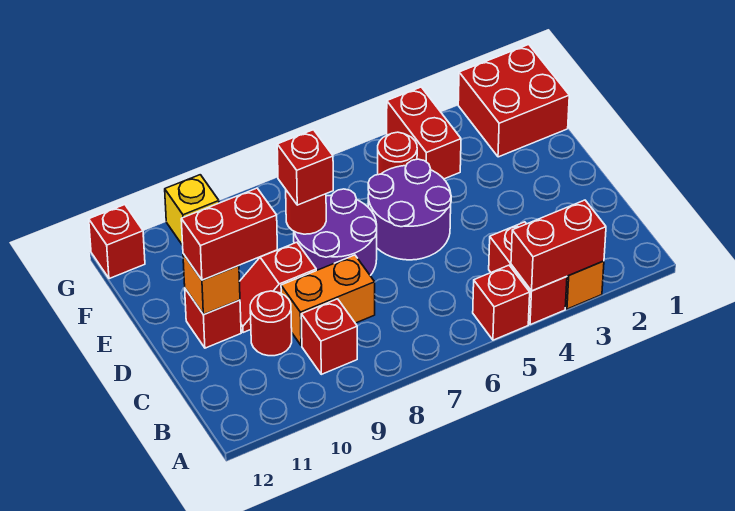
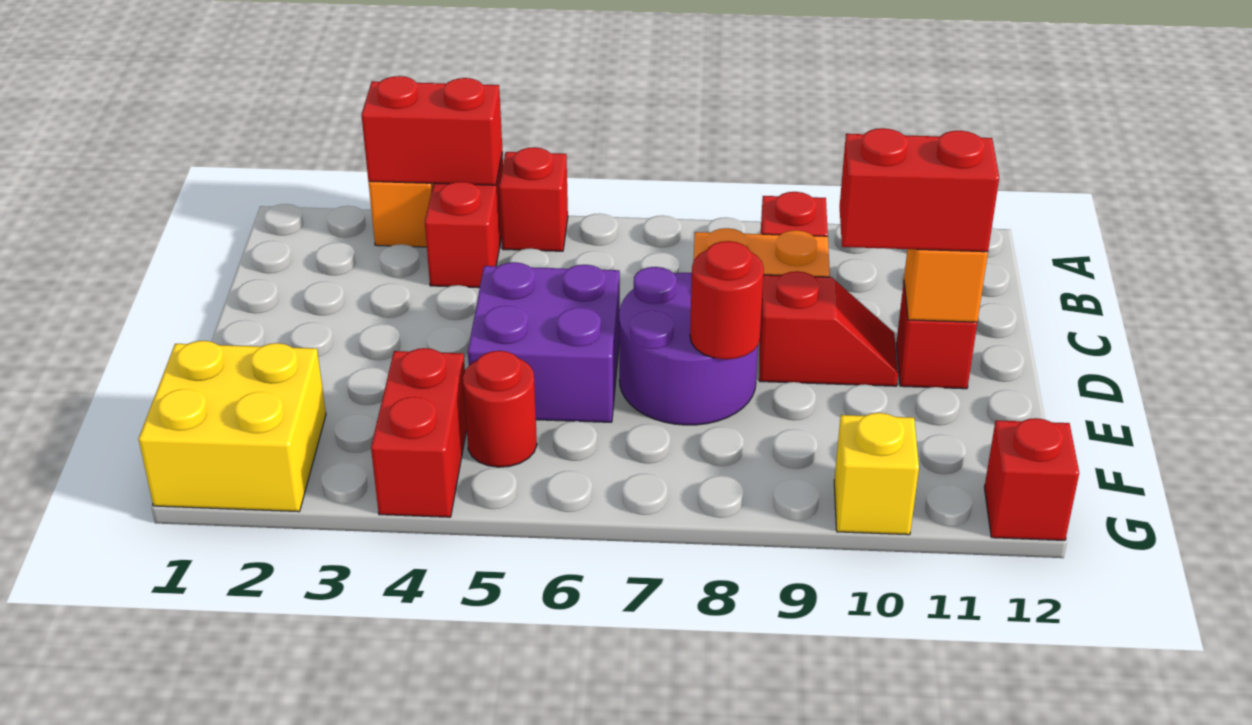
red 1x1 round brick [250,291,292,356] -> none
purple 2x2 round brick [368,159,451,260] -> purple 2x2 brick [468,262,620,422]
red 1x1 brick [277,130,333,205] -> none
red 2x2 brick [458,44,569,157] -> yellow 2x2 brick [139,341,326,512]

